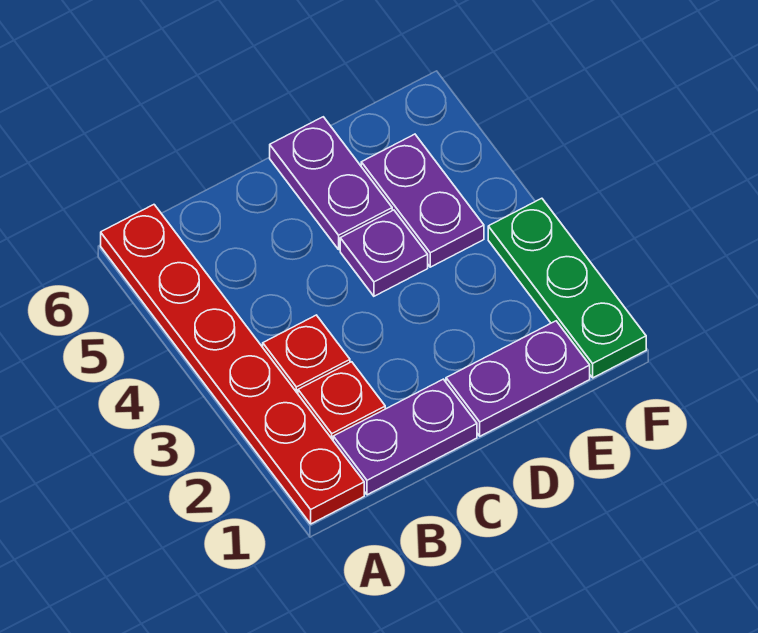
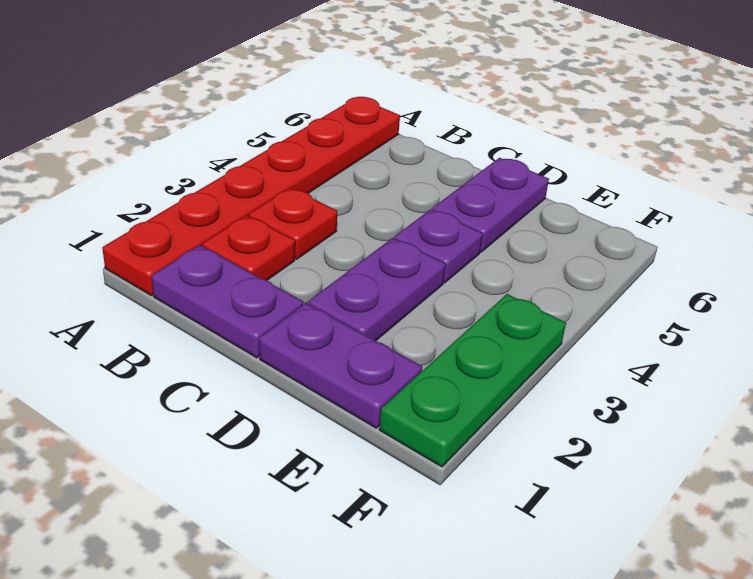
purple 1x2 plate [361,134,484,267] -> purple 1x2 plate moved to [308,238,445,341]

